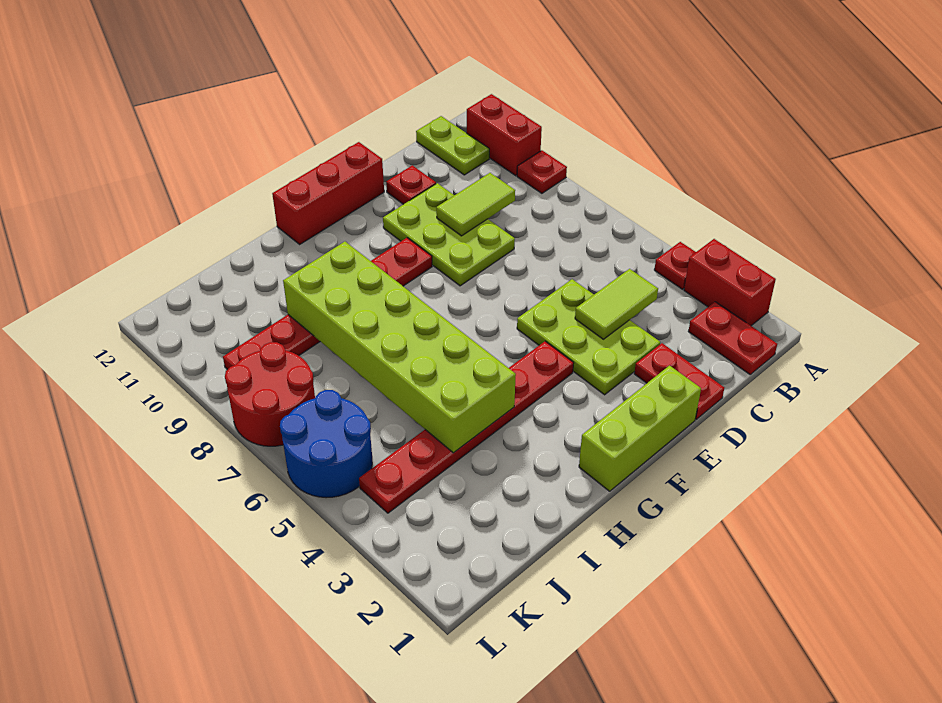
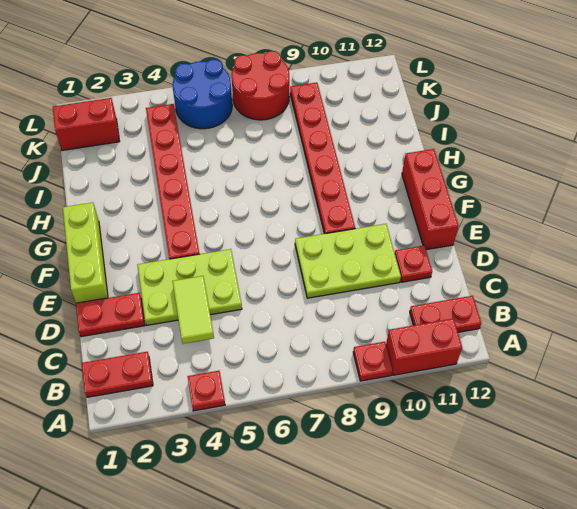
red 1x2 brick [684,239,776,326] -> red 1x2 brick moved to [53,98,120,150]
lime 1x2 plate [416,116,489,175] -> red 1x2 plate [410,296,481,332]
lime 1x2 tile [436,173,515,236] -> none
lime 2x6 brick [283,242,516,453] -> none

